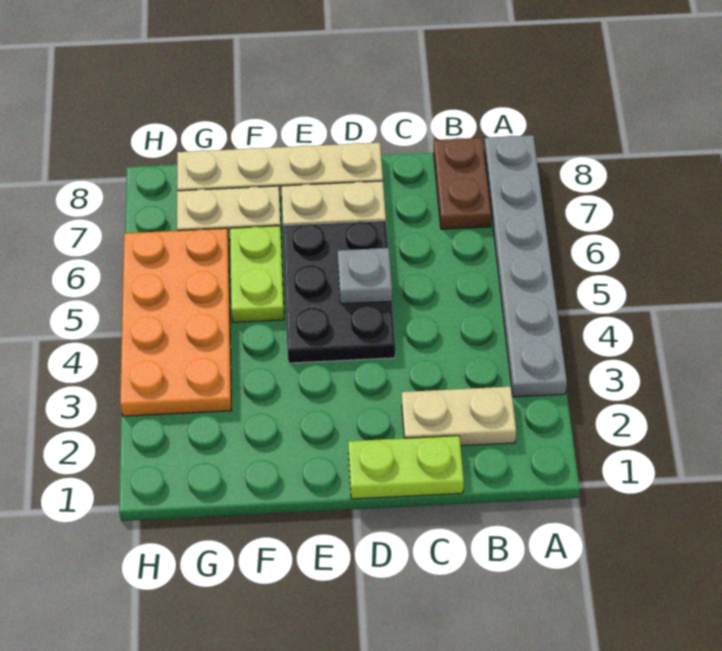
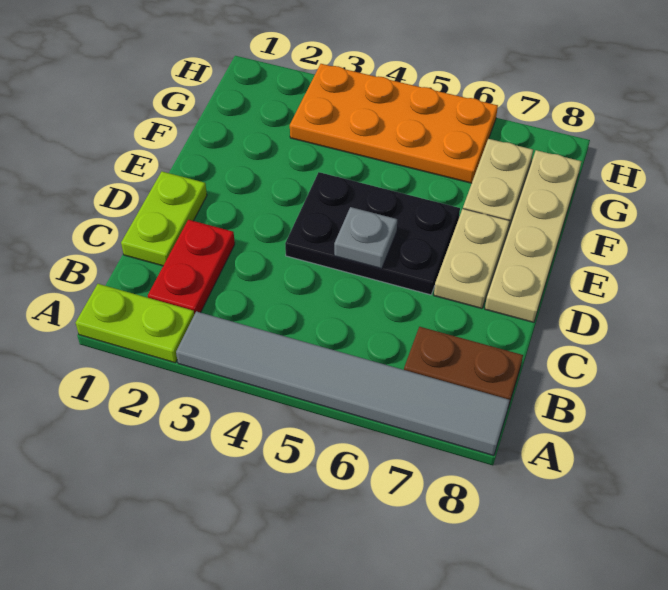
grey 1x6 plate [484,135,567,397] -> grey 1x6 tile [176,311,510,456]
tan 1x2 plate [402,387,516,446] -> red 1x2 plate [148,220,235,314]
lime 1x2 plate [230,226,284,322] -> lime 1x2 plate moved to [76,284,194,363]

